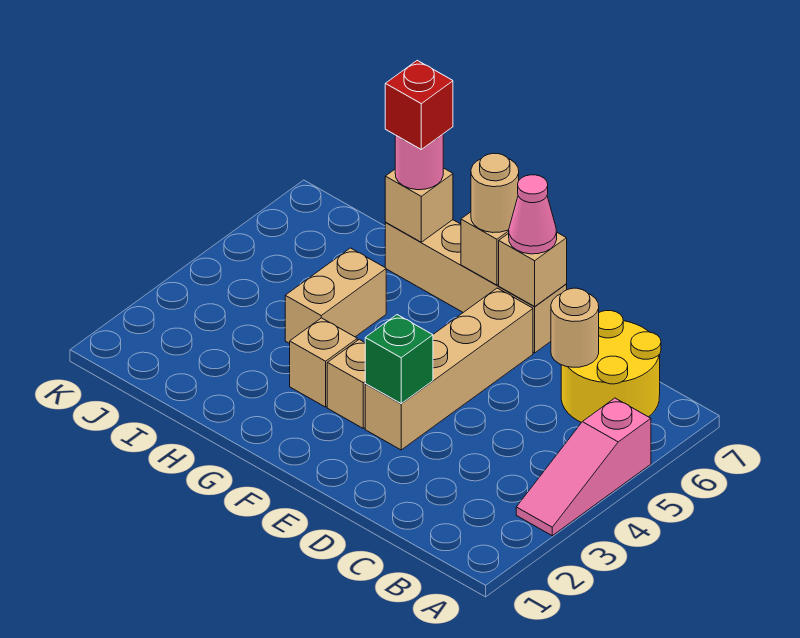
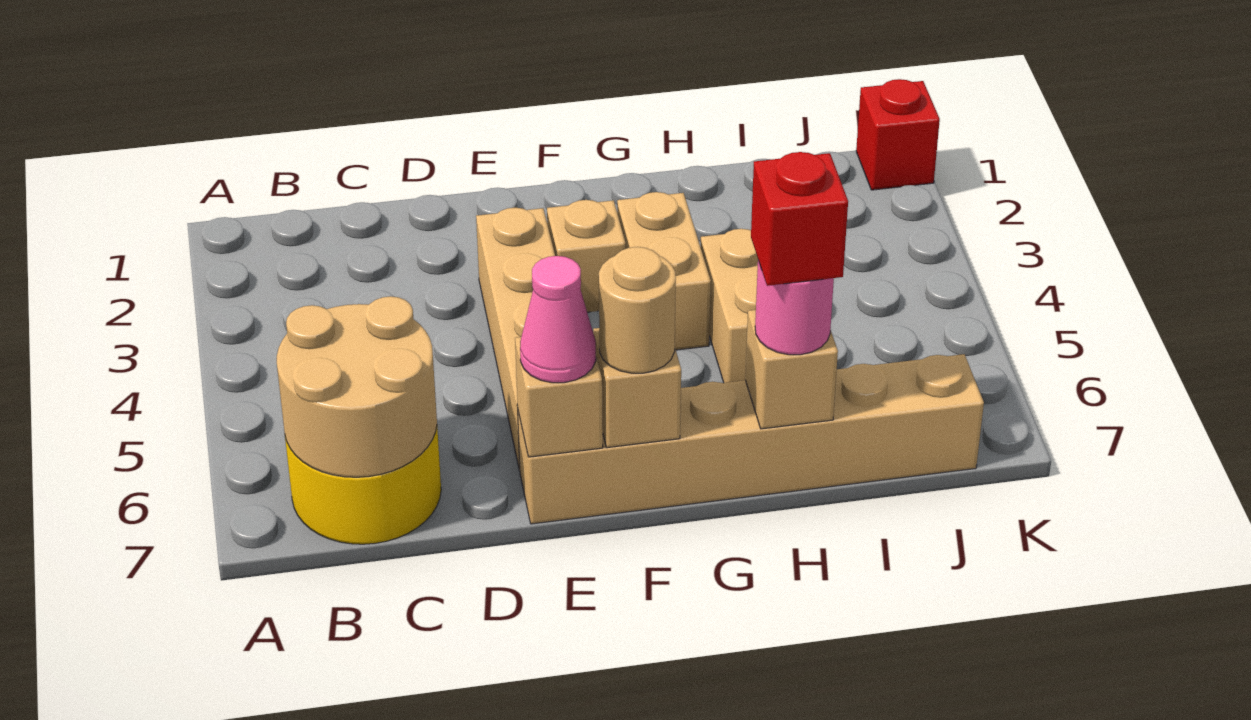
pink 1x3 slope [516,398,651,536] -> none
tan 1x1 round brick [551,288,599,367] -> tan 2x2 round brick [277,296,437,477]
green 1x1 brick [365,315,433,404] -> none
tan 1x4 brick [385,220,567,353] -> tan 1x6 brick [518,354,984,524]
tan 1x1 brick [290,318,357,407] -> tan 1x2 brick [617,192,711,350]
none -> red 1x1 brick [856,79,940,190]

